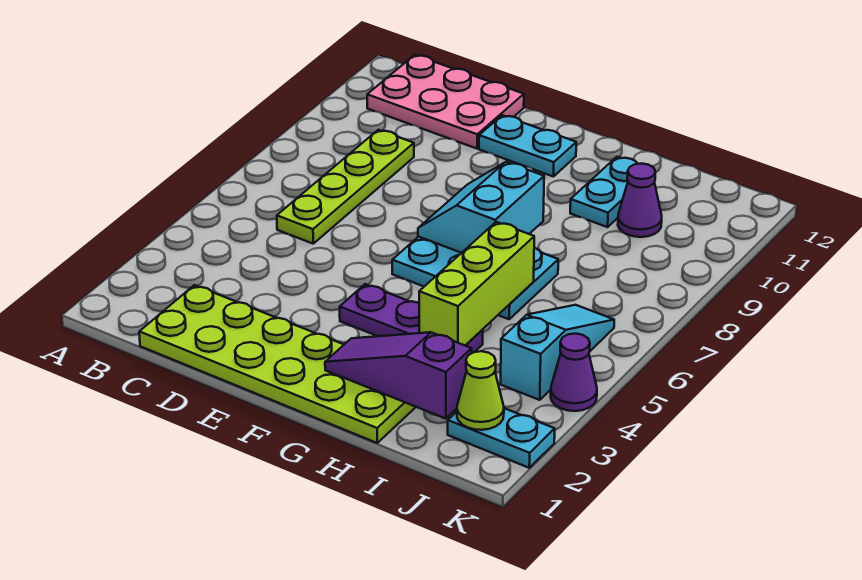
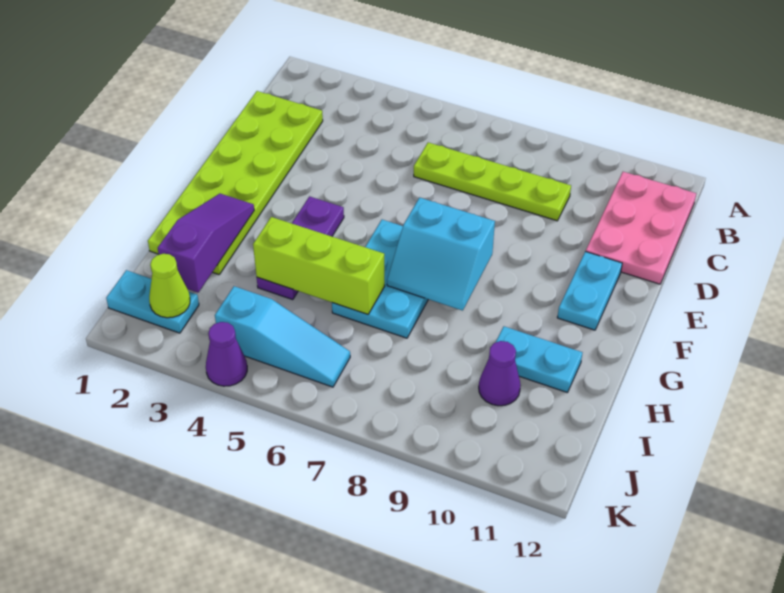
cyan 2x2 slope [418,162,544,253] -> cyan 2x2 slope turned to [387,198,495,311]
cyan 1x2 plate [448,408,555,468] -> cyan 1x2 plate turned to [106,270,199,333]

